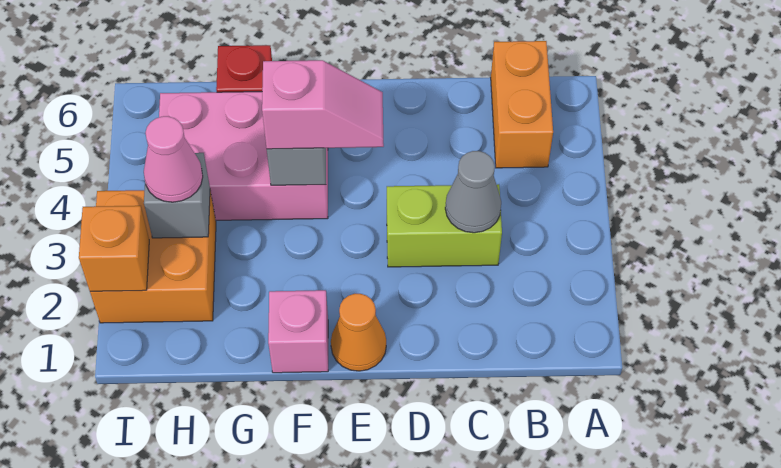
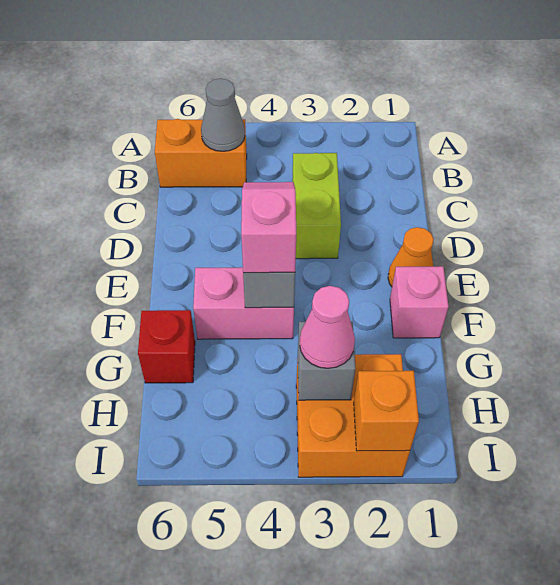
grey 1x1 cone [445,151,501,233] -> grey 1x1 cone moved to [201,78,245,151]
pink 2x3 brick [159,92,328,220] -> pink 1x2 brick [193,267,294,339]

